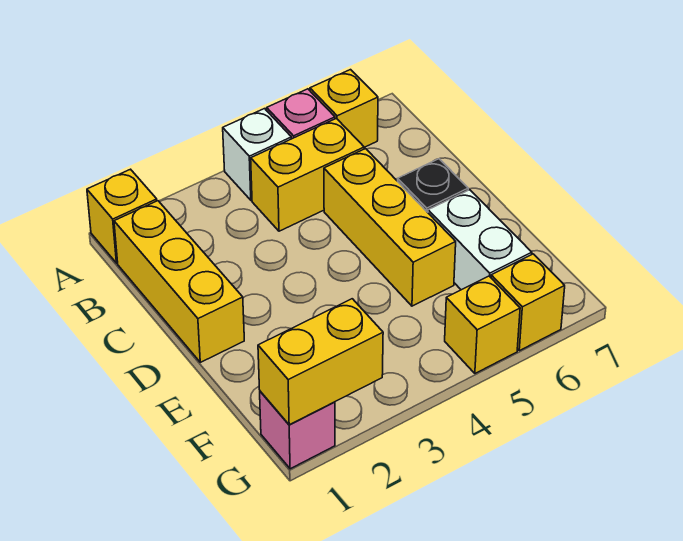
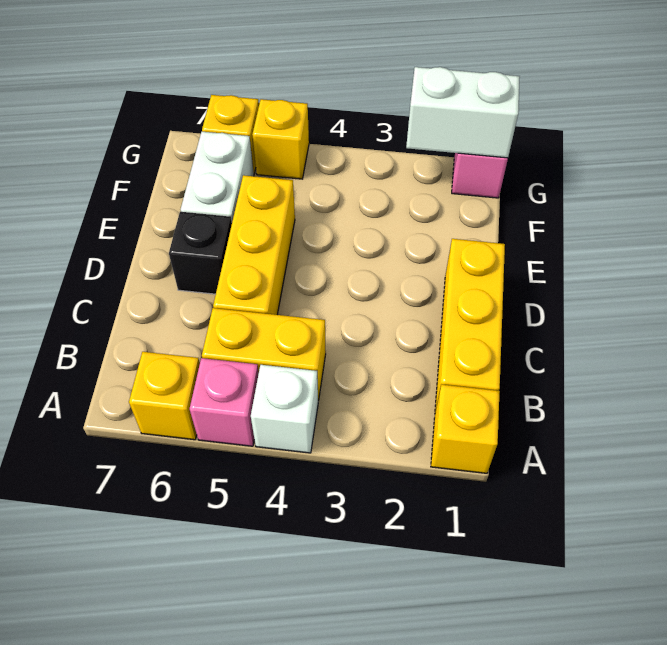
yellow 1x2 brick [258,299,383,425] -> white 1x2 brick [406,67,520,158]

